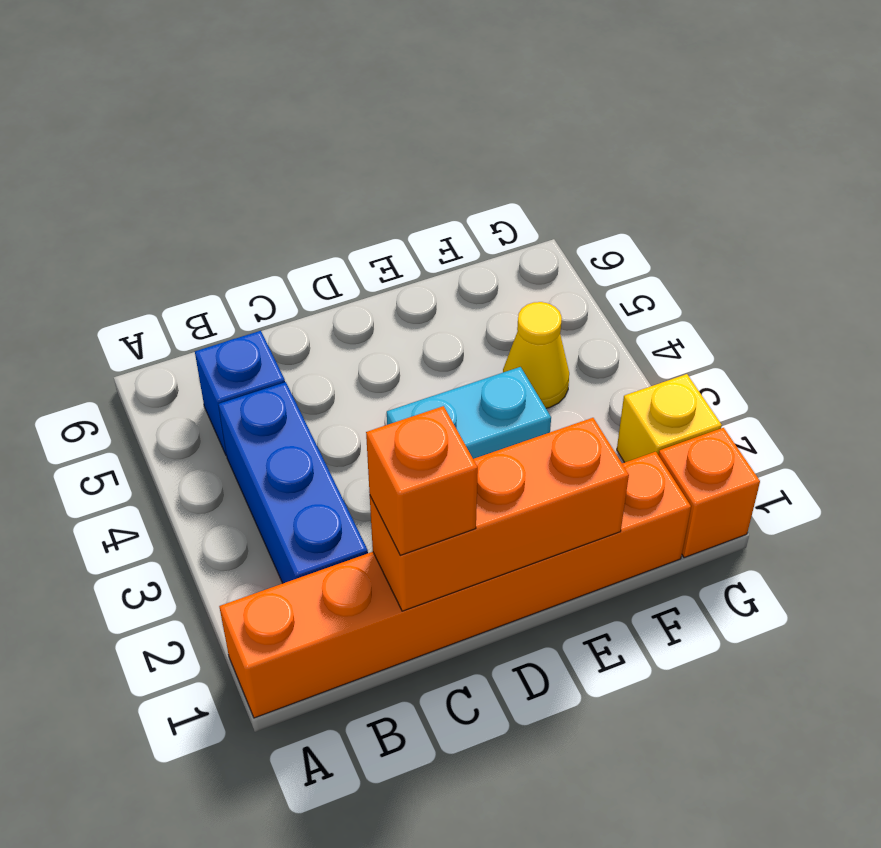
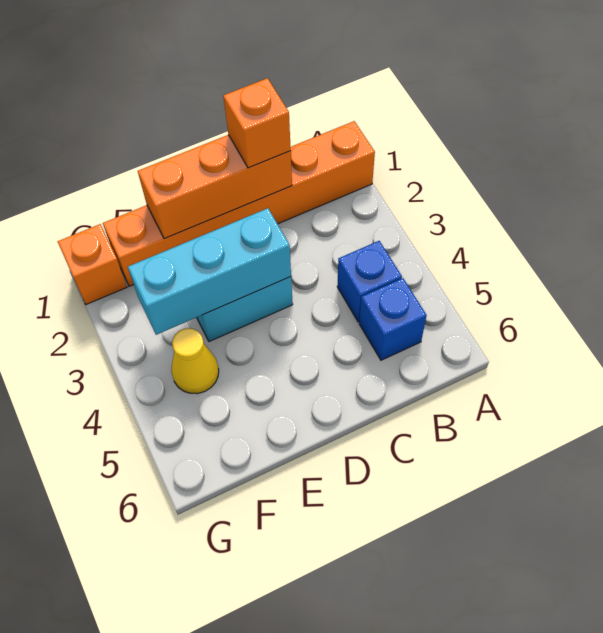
blue 1x3 brick [218,382,368,583] -> blue 1x1 brick [337,241,402,322]
none -> cyan 1x3 brick [128,208,291,335]
yellow 1x1 brick [617,374,722,463] -> none

